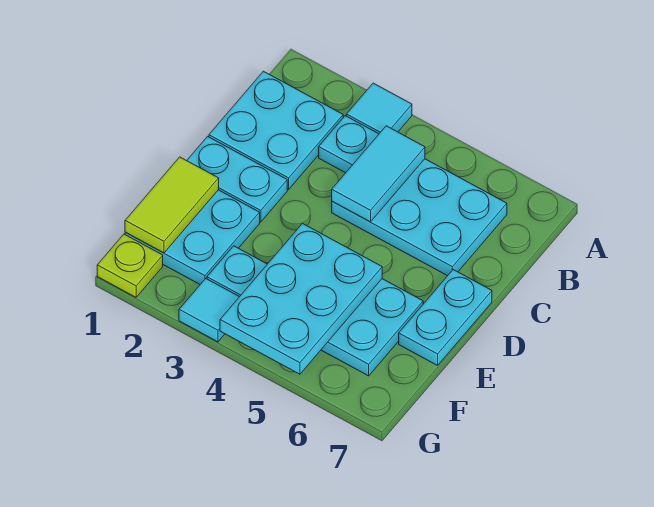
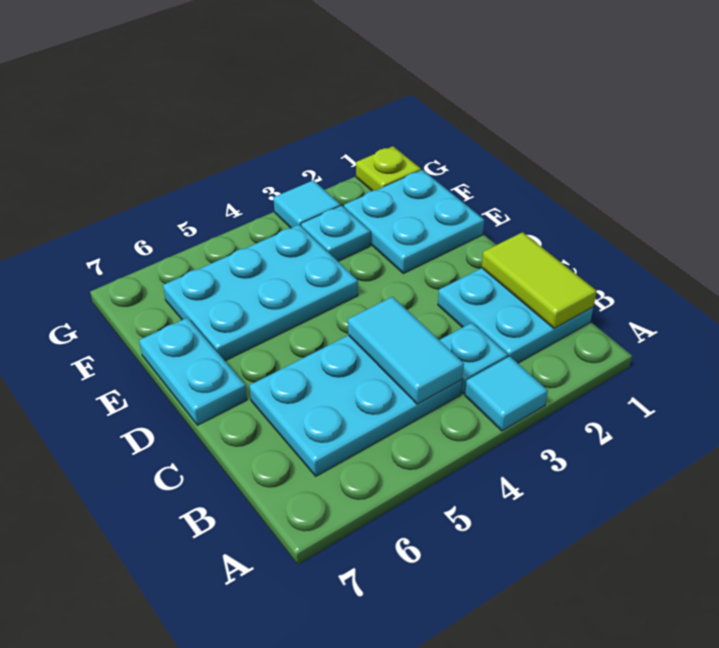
cyan 1x2 plate [187,136,287,222] -> none
lime 1x2 tile [125,157,219,253] -> lime 1x2 tile moved to [482,232,597,329]
cyan 2x3 plate [220,224,382,374] -> none

